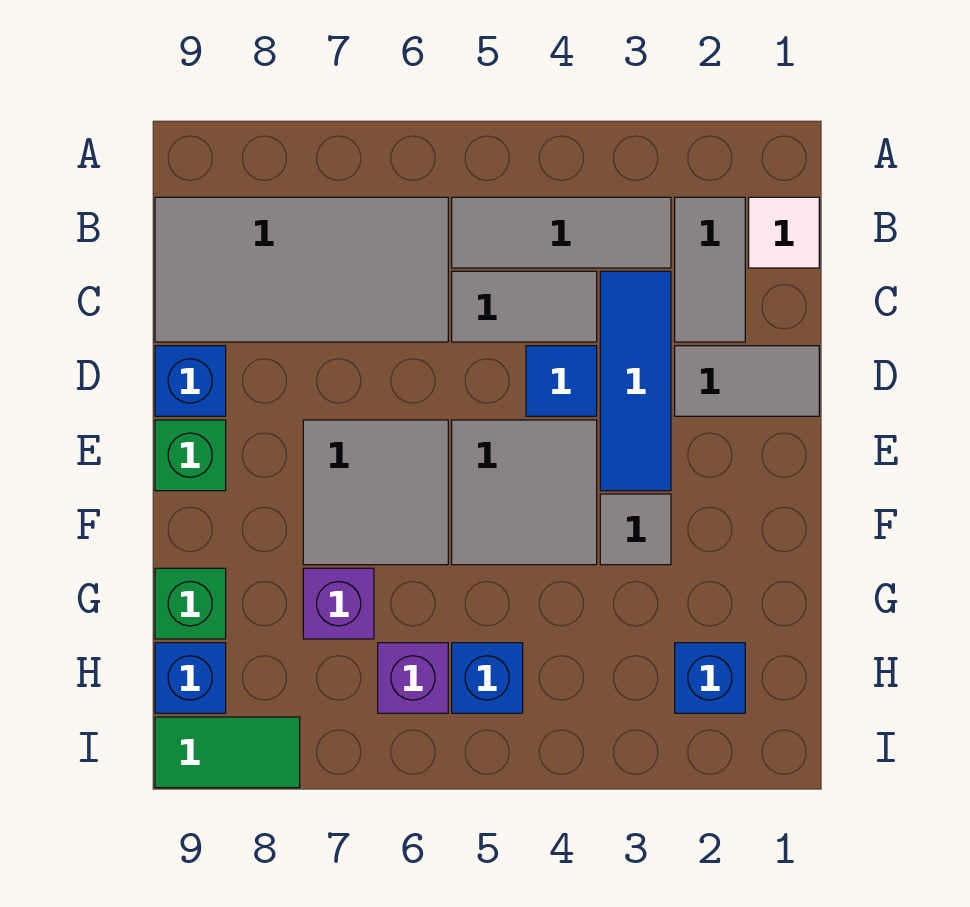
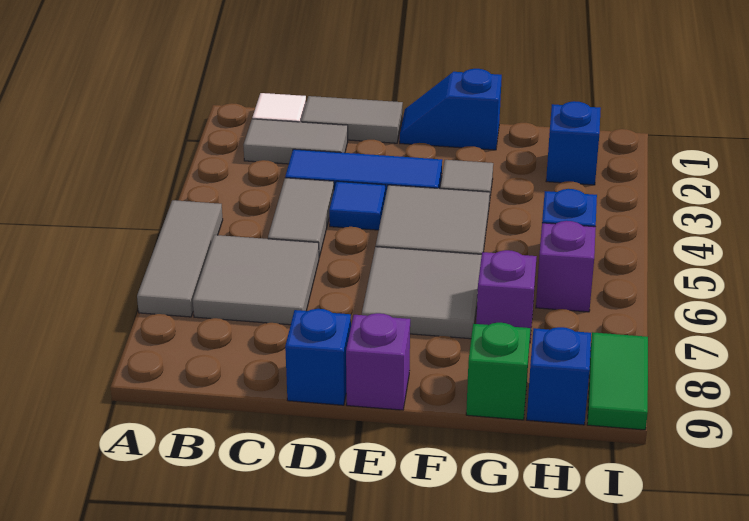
grey 1x3 tile [452,197,671,268] -> grey 1x3 tile moved to [137,200,223,317]
grey 2x4 tile [155,197,448,342] -> grey 2x2 tile [193,235,319,325]
grey 1x2 tile [675,346,819,416] -> grey 1x2 tile turned to [301,96,403,143]
none -> blue 1x2 slope [400,69,502,150]
green 1x1 brick [155,420,226,491] -> purple 1x1 brick [346,313,410,410]

